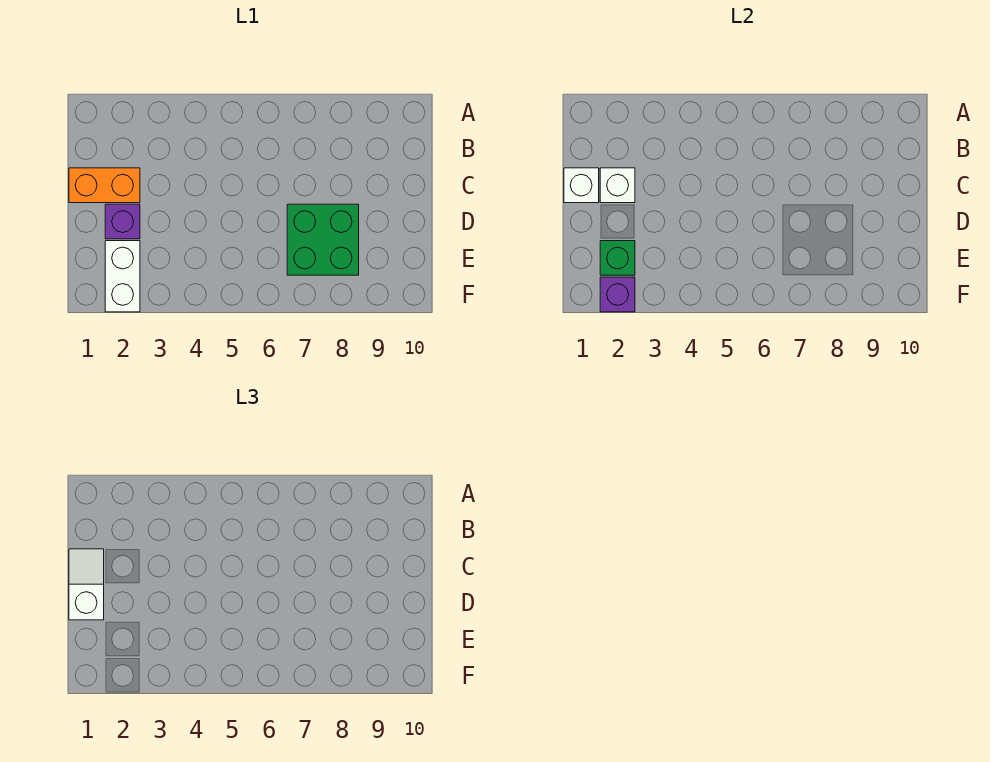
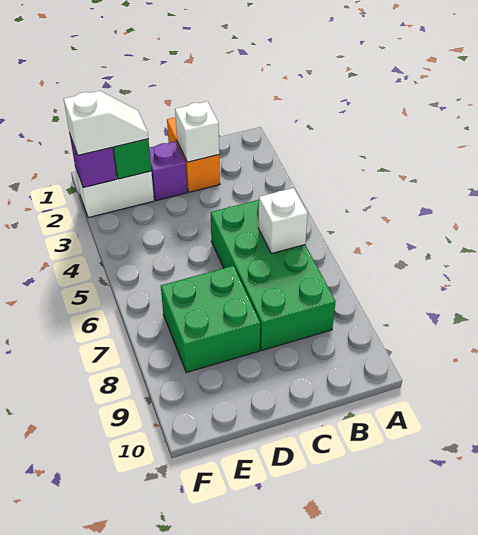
none -> green 2x4 brick [211,200,336,351]
white 1x1 brick [564,168,599,203] -> white 1x1 brick moved to [258,188,308,254]
white 1x2 slope [69,549,104,620] -> white 1x2 slope moved to [64,91,148,155]

